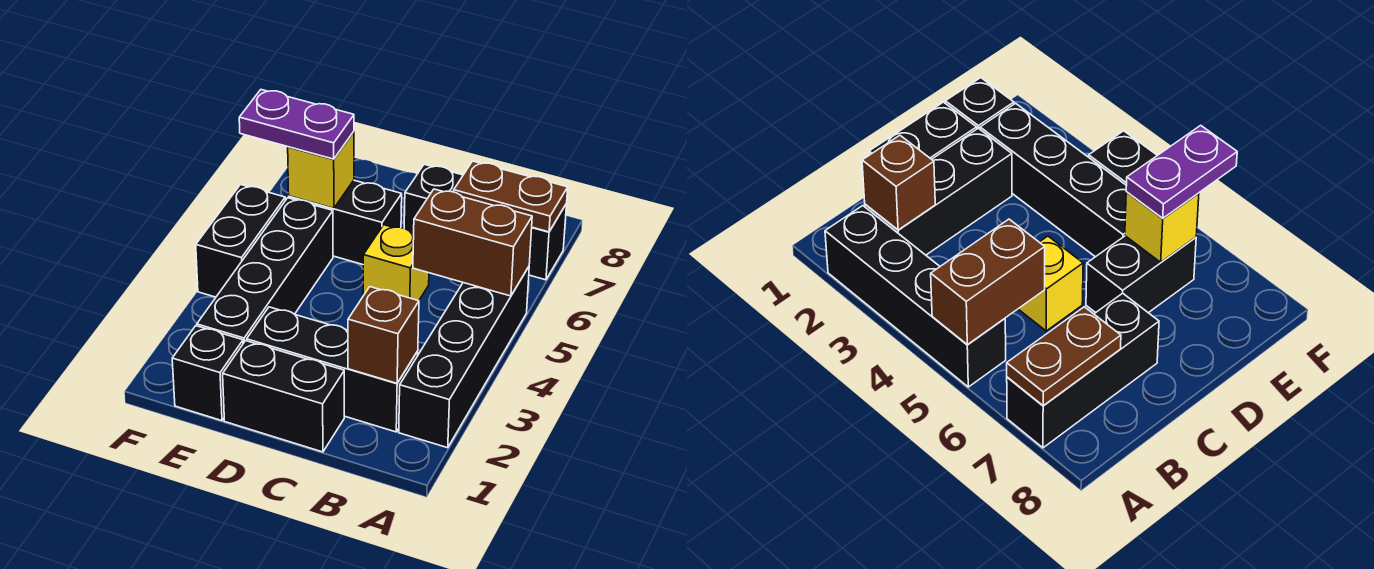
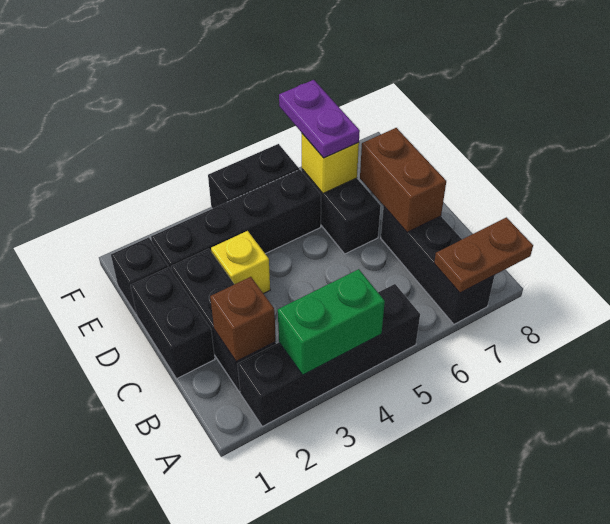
none -> green 1x2 brick [278,269,385,375]
brown 1x2 brick [413,189,532,296] -> brown 1x2 brick moved to [360,128,446,232]
brown 1x2 plate [454,161,568,232] -> brown 1x2 plate turned to [434,217,533,293]
yellow 1x1 brick [363,225,429,301] -> yellow 1x1 brick moved to [211,231,270,294]

